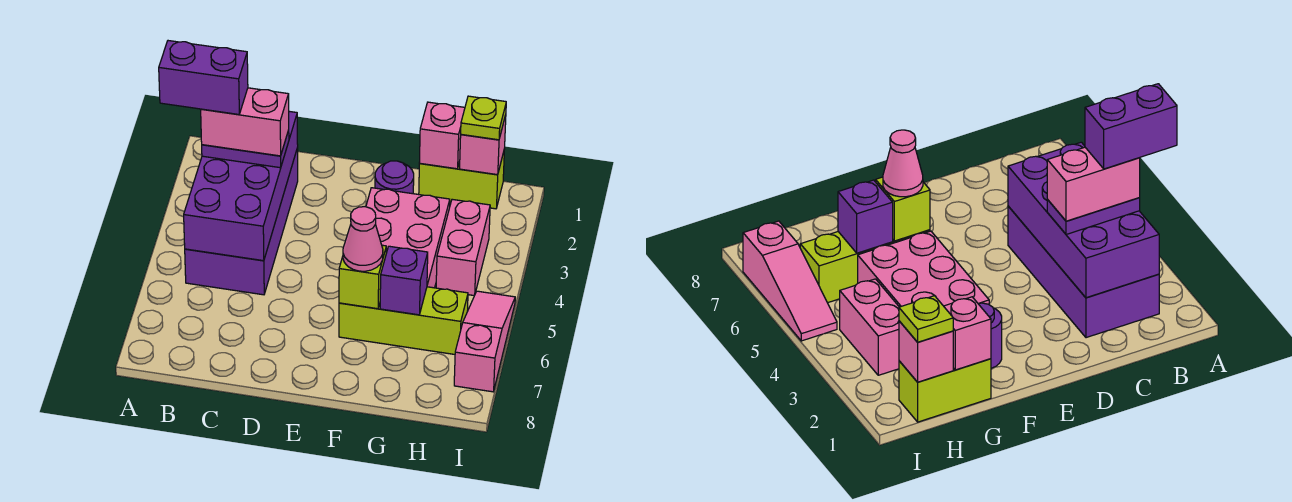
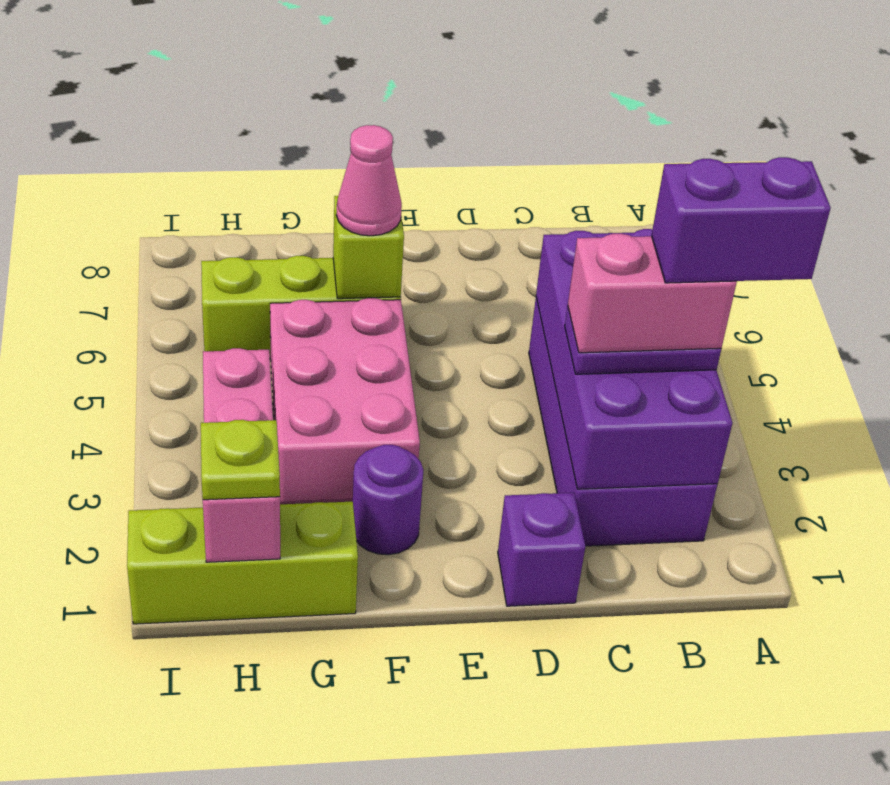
lime 1x2 brick [419,152,504,209] -> lime 1x3 brick [127,502,358,624]
pink 1x1 brick [419,102,465,169] -> none
purple 1x1 brick [380,246,428,315] -> purple 1x1 brick moved to [498,493,585,606]
pink 1x3 slope [454,291,515,392] -> none

